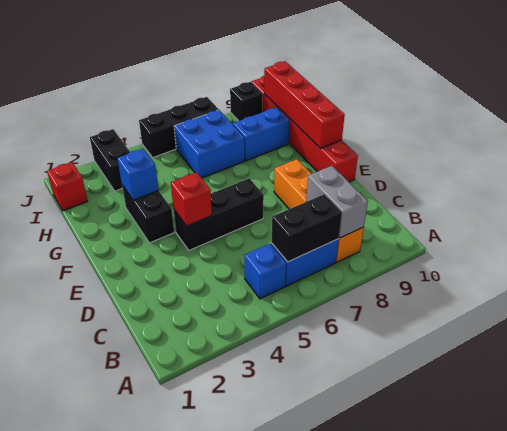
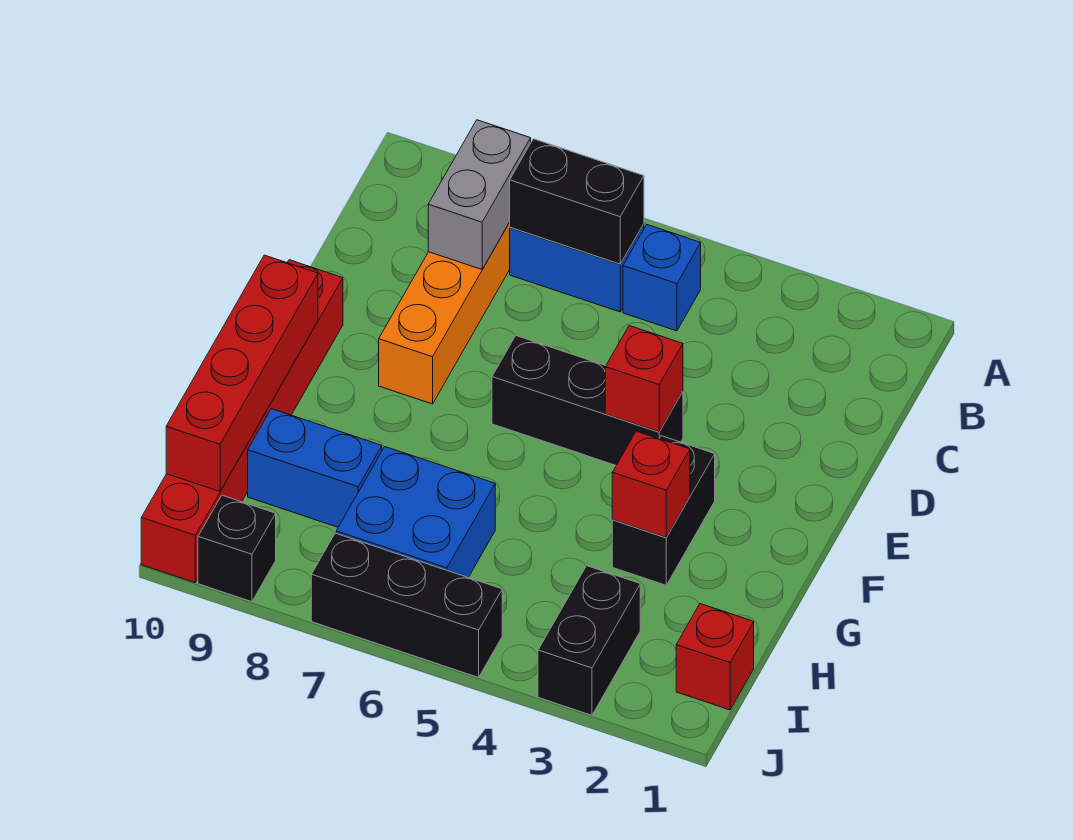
blue 1x1 brick [117,149,159,200] -> red 1x1 brick [612,431,690,537]

